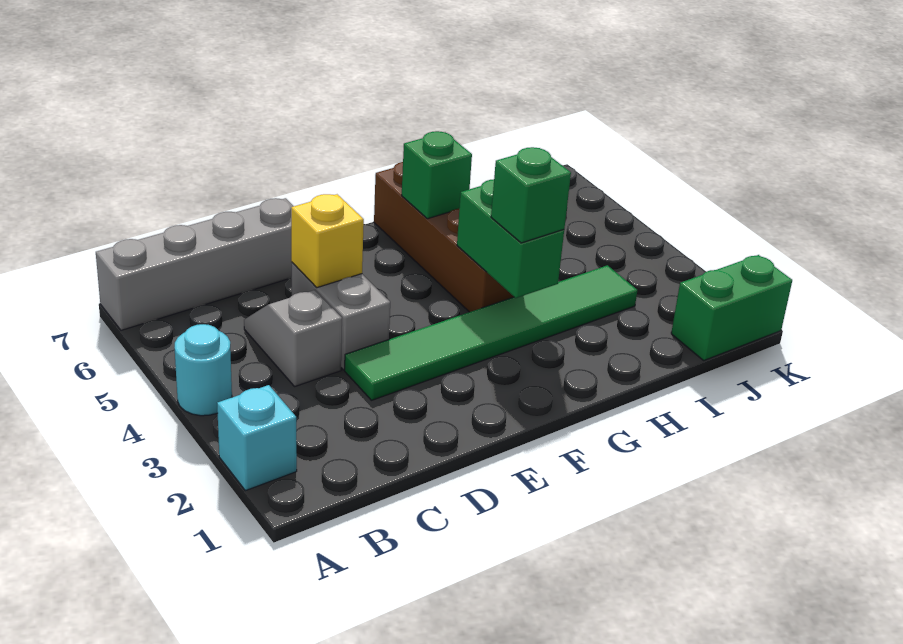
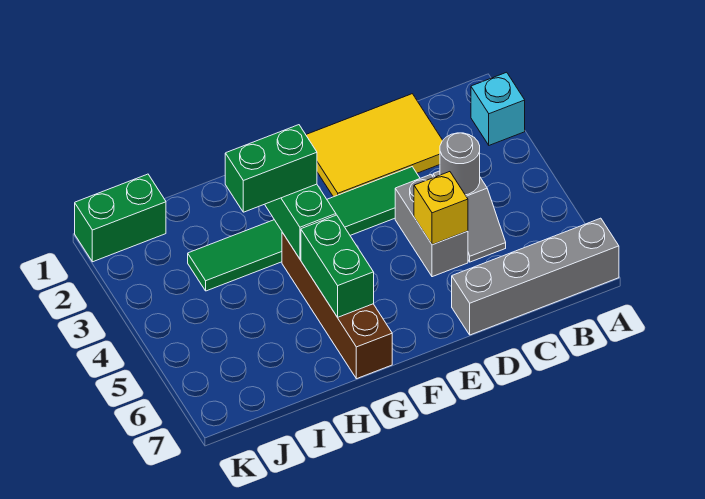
cyan 1x1 round brick [174,324,232,416] -> none
none -> yellow 2x3 tile [306,94,443,197]
none -> grey 1x1 round brick [440,133,480,195]
green 1x1 brick [491,147,571,243] -> green 1x2 brick [225,125,317,212]
green 1x1 brick [402,131,472,219] -> green 1x2 brick [301,215,374,317]

